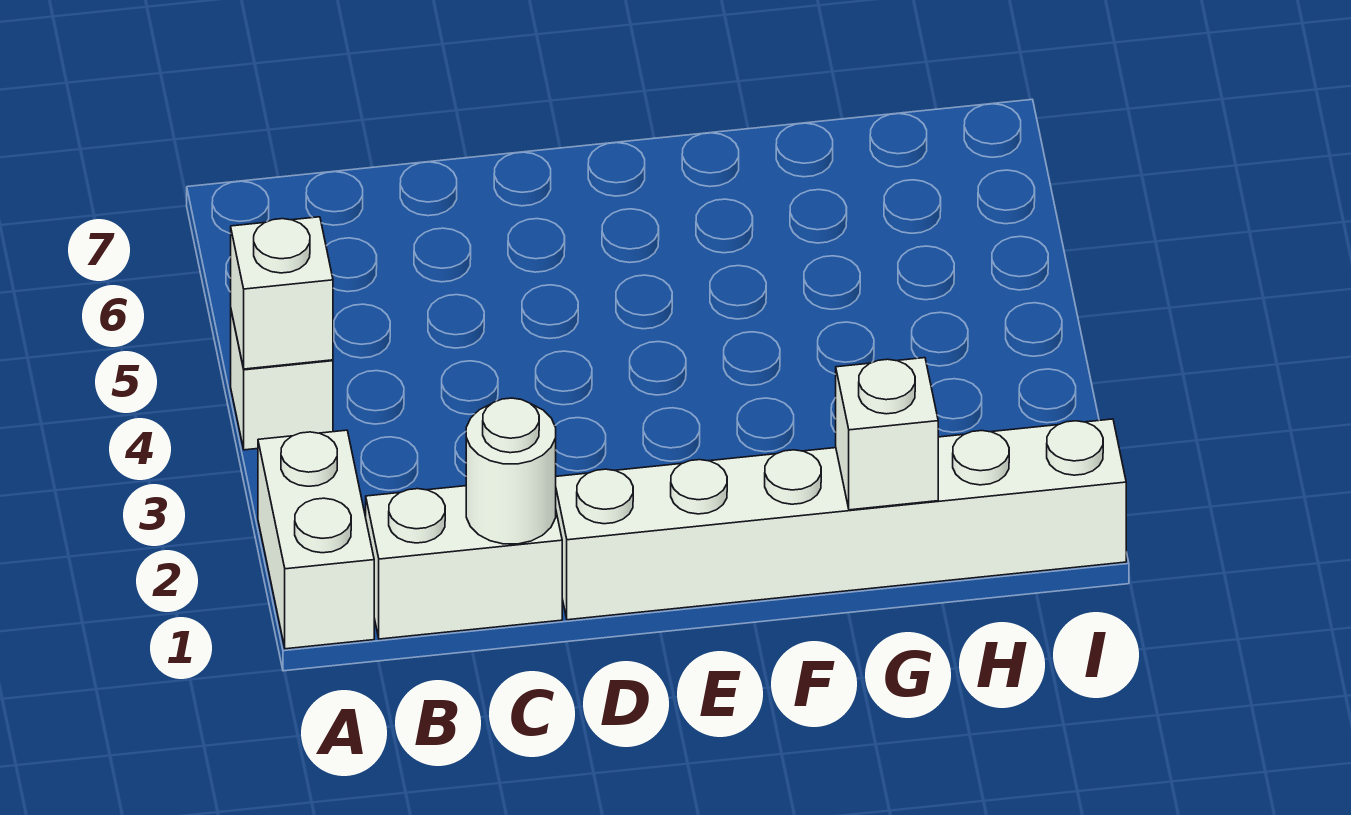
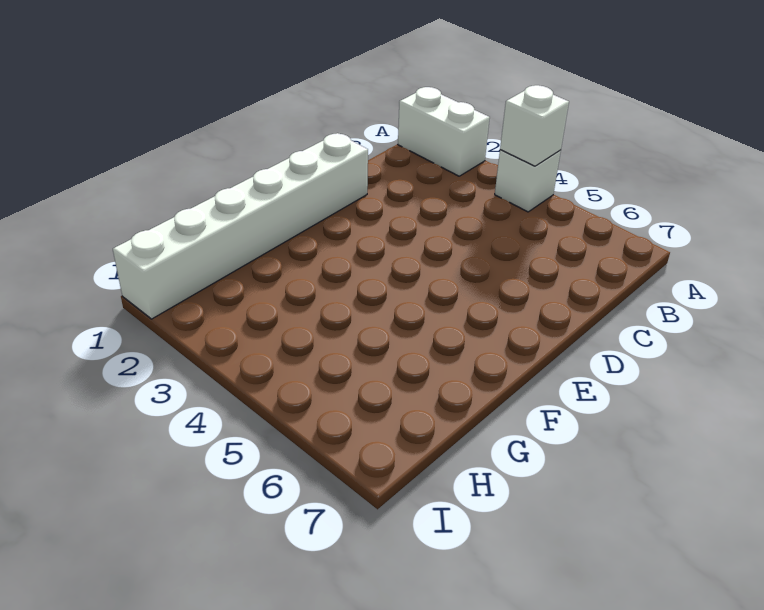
white 1x2 brick [366,486,562,639] -> none
white 1x1 round brick [466,398,556,544] -> none
white 1x1 brick [836,358,938,510] -> none

